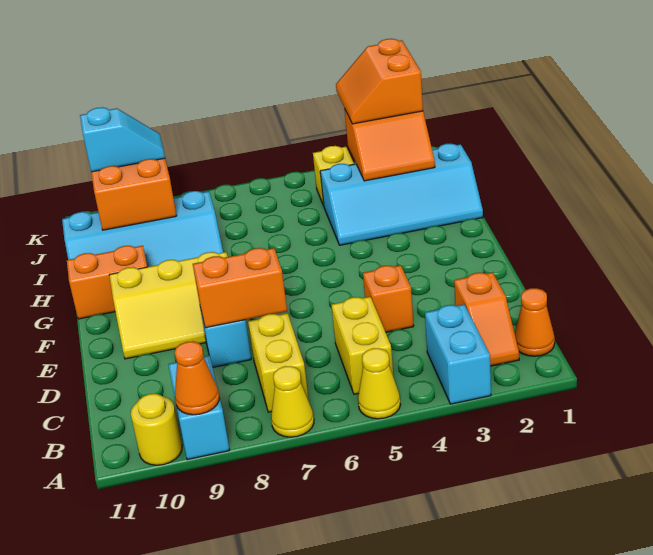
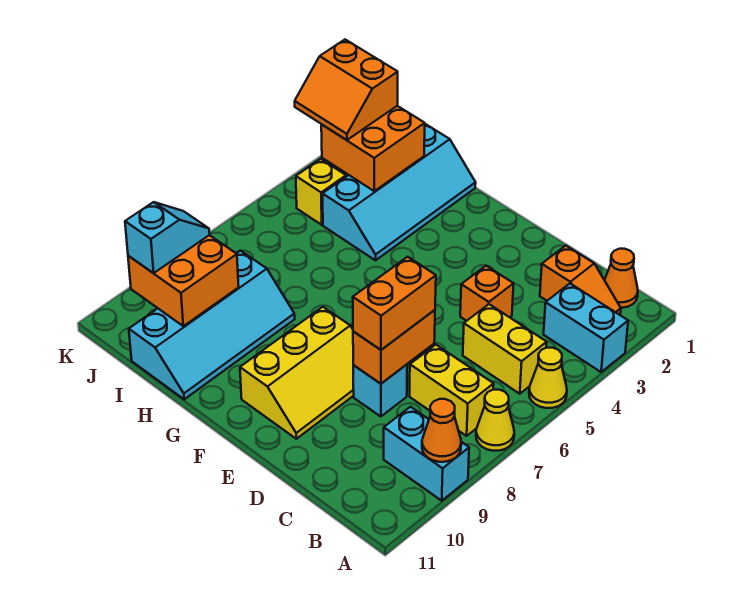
yellow 1x1 round brick [131,394,182,465] -> none
orange 1x2 brick [67,246,147,319] -> orange 1x2 brick moved to [353,257,436,350]
orange 2x2 slope [345,110,435,181] -> orange 2x2 brick [321,106,425,191]

